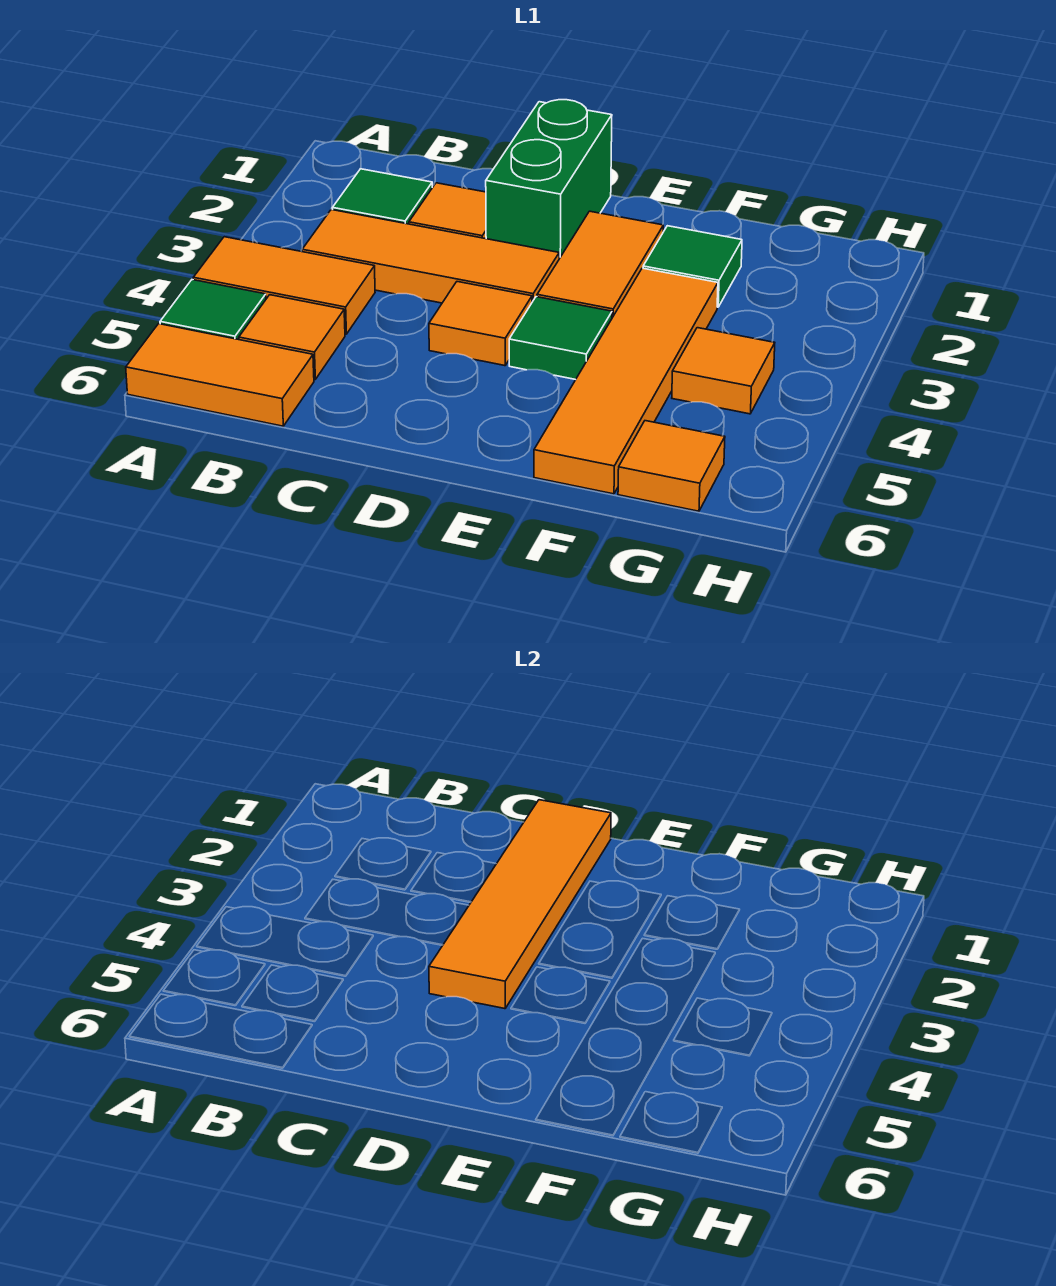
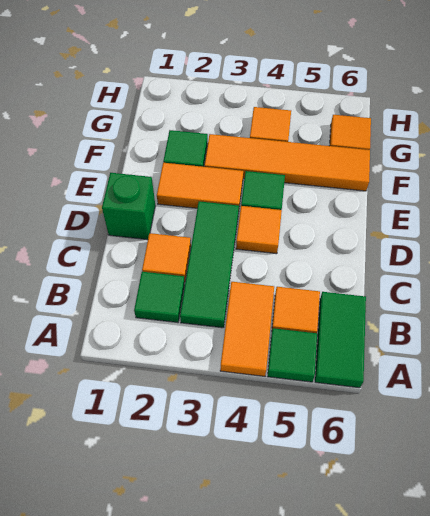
orange 1x2 tile [126,324,314,426] -> green 1x2 tile [315,292,366,388]
orange 1x3 tile [302,210,559,303] -> green 1x3 tile [180,201,239,328]
green 1x2 brick [486,100,612,259] -> green 1x1 brick [102,173,155,240]
orange 1x4 tile [429,800,611,1009] -> none

